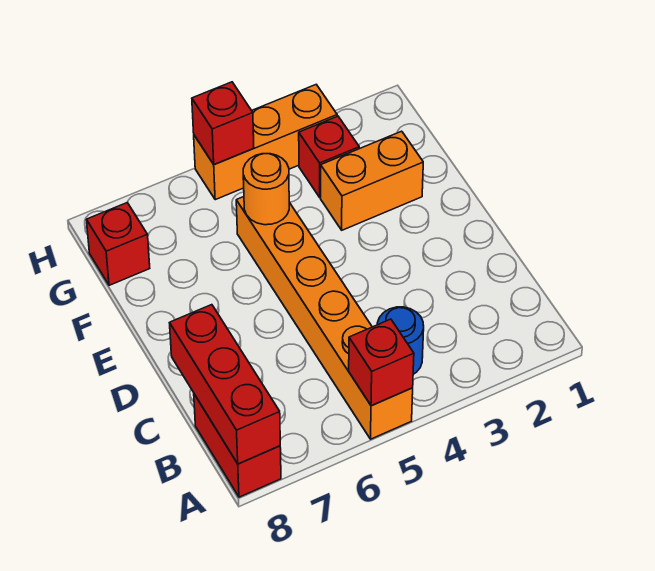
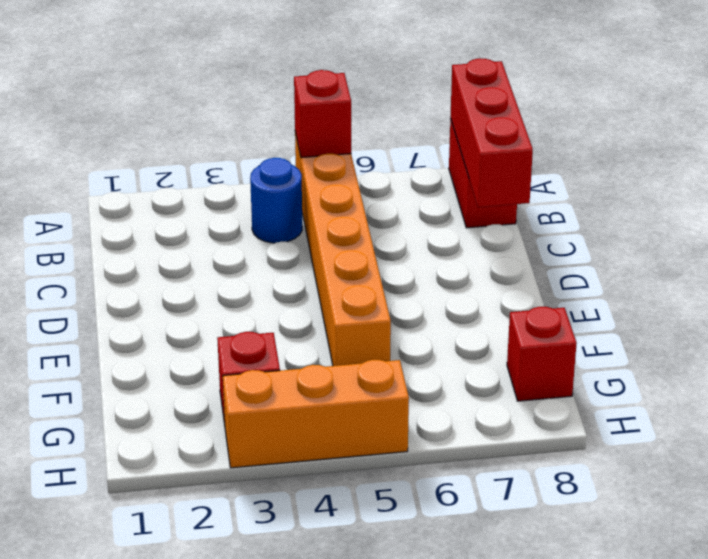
orange 1x2 brick [321,131,423,230] -> none
orange 1x1 round brick [243,154,289,225] -> none
red 1x1 brick [192,82,254,165] -> none

